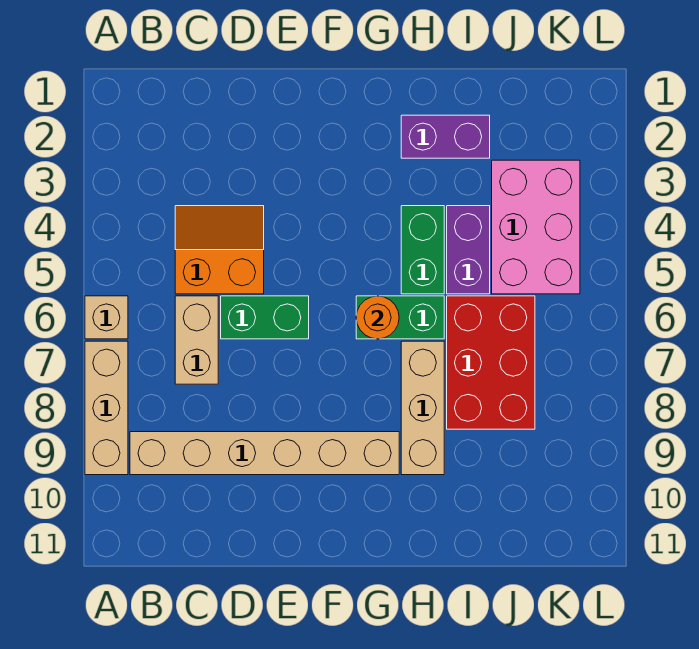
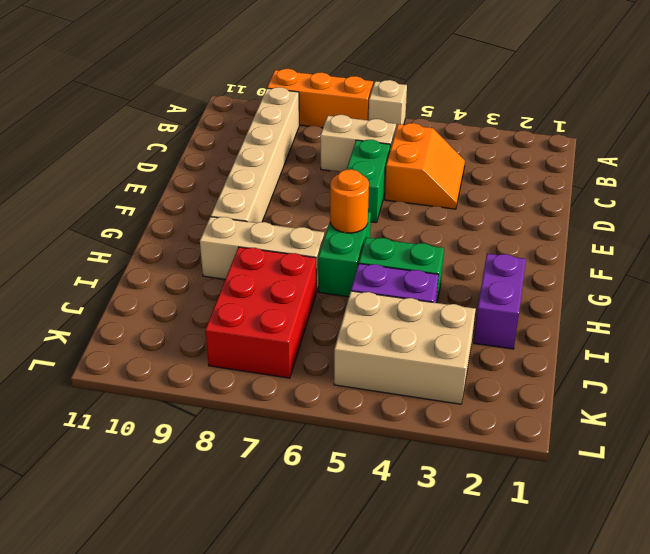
tan 1x3 brick [85,341,128,475] -> orange 1x3 brick [267,69,373,128]
red 2x3 brick [447,296,535,429] -> red 2x3 brick turned to [205,247,316,378]
pink 2x3 brick [492,160,580,294] -> tan 2x3 brick [334,291,476,404]

